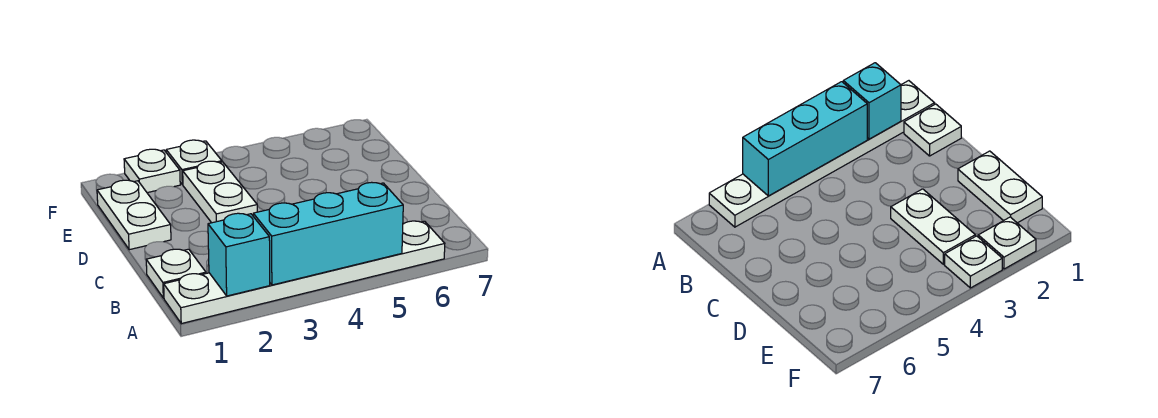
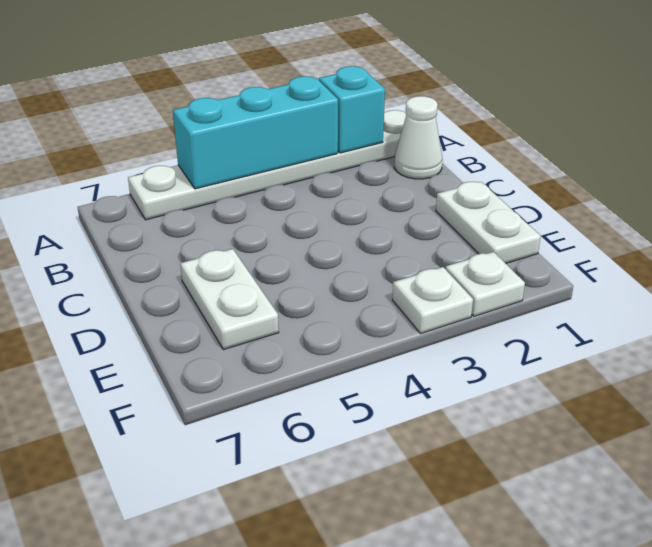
white 1x1 plate [146,249,206,298] -> white 1x1 cone [394,96,442,179]
white 1x2 plate [183,161,257,223] -> white 1x2 plate moved to [180,249,279,350]

